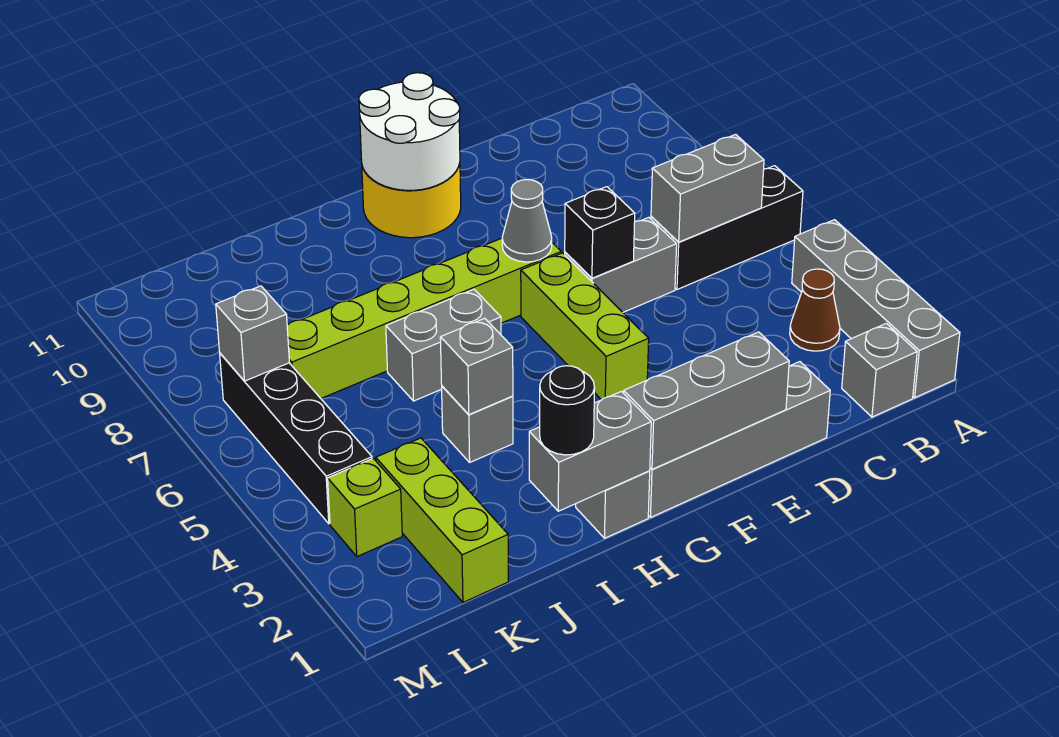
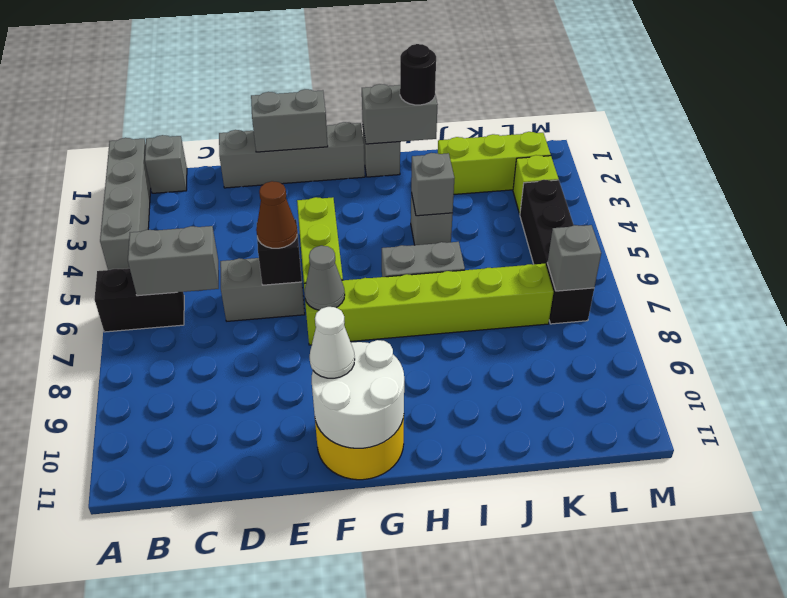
black 1x3 brick [651,166,803,289] -> black 1x2 brick [95,268,184,332]
brown 1x1 cone [790,269,840,351] -> brown 1x1 cone moved to [256,181,297,248]
grey 1x3 brick [624,332,789,469] -> grey 1x2 brick [251,89,328,152]
none -> white 1x1 cone [310,307,355,378]
lime 1x3 brick [376,438,508,602] -> lime 1x3 brick turned to [438,132,551,194]

